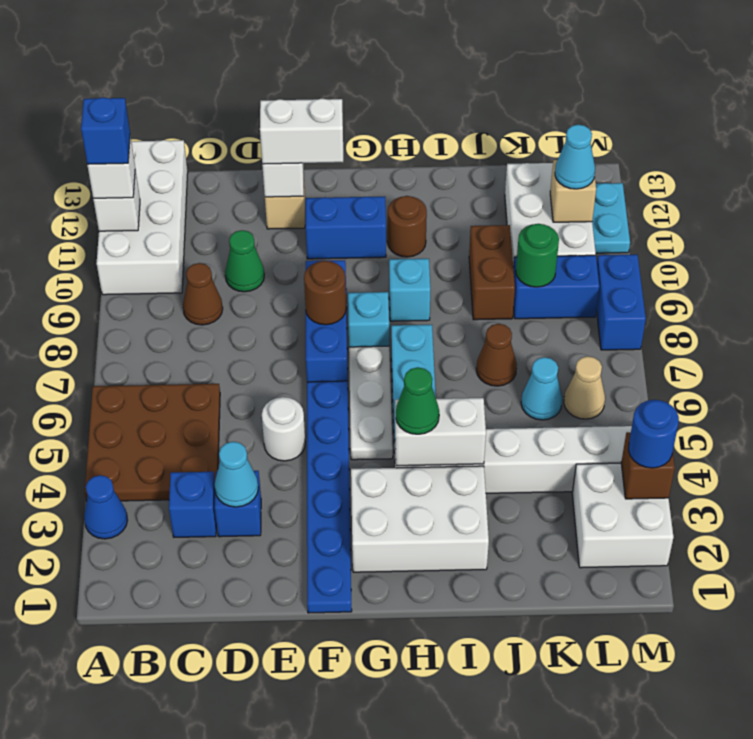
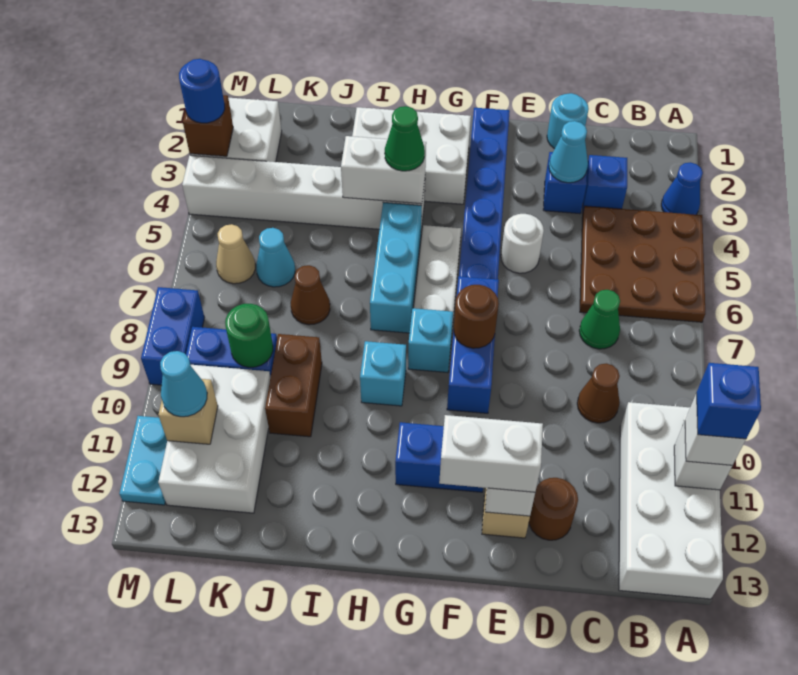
none -> cyan 1x1 round brick [547,93,589,149]
green 1x1 cone [225,230,264,292] -> green 1x1 cone moved to [579,290,620,349]
brown 1x1 round brick [388,196,427,257] -> brown 1x1 round brick moved to [529,478,578,540]

